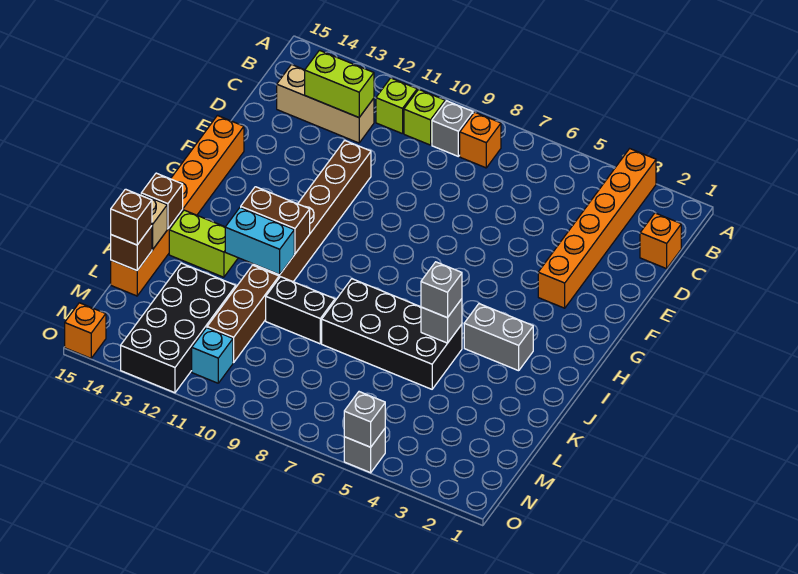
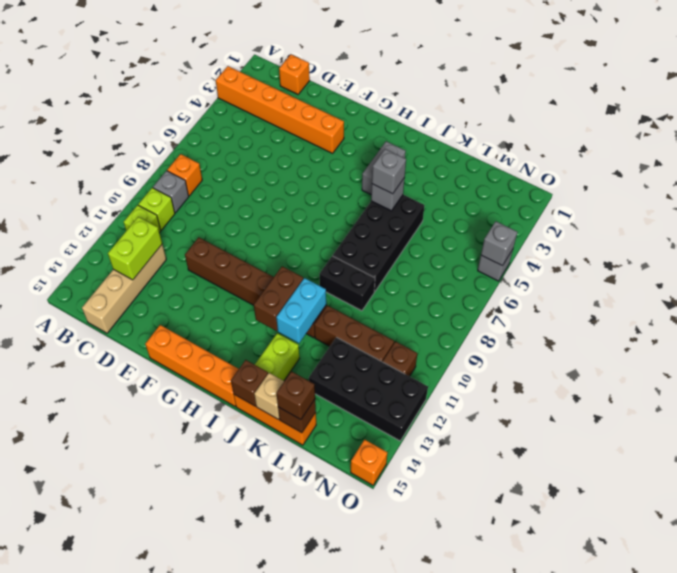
tan 1x3 brick [277,65,374,143] -> tan 1x4 brick [82,244,166,333]
black 1x2 brick [266,277,335,344] -> black 1x2 brick turned to [319,256,375,311]
cyan 1x1 brick [192,328,233,383] -> brown 1x1 brick [383,342,417,376]

